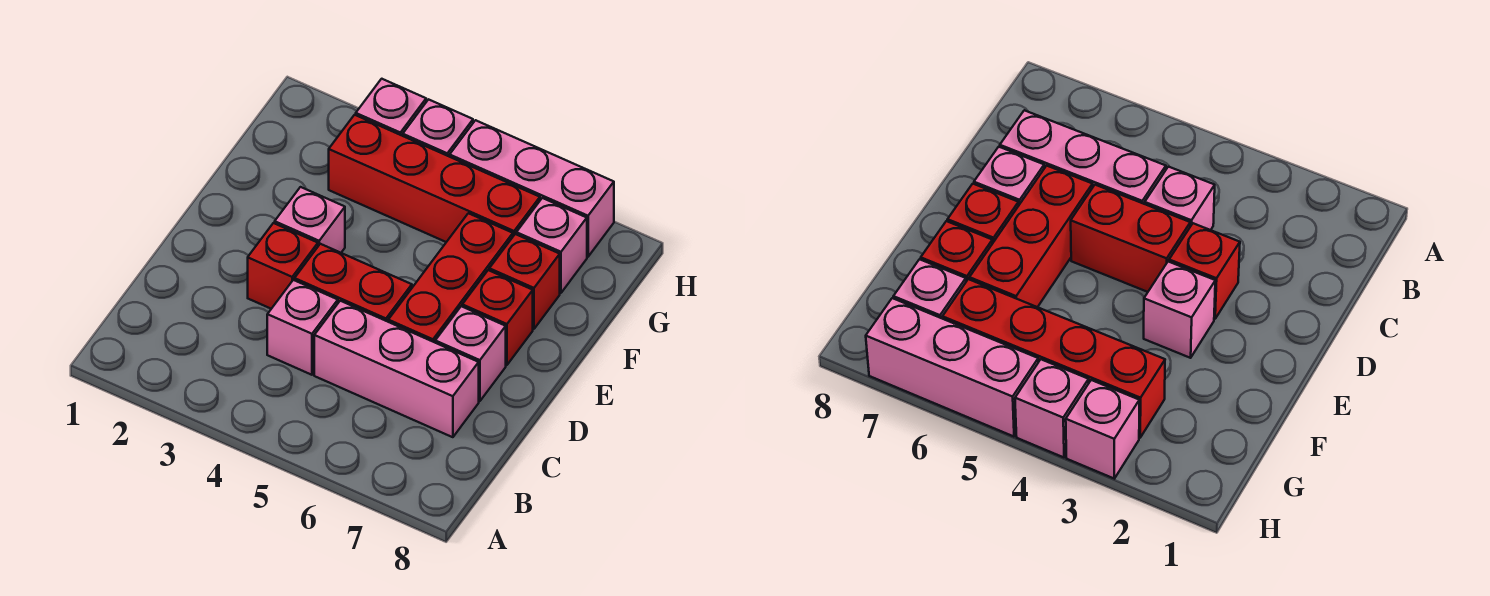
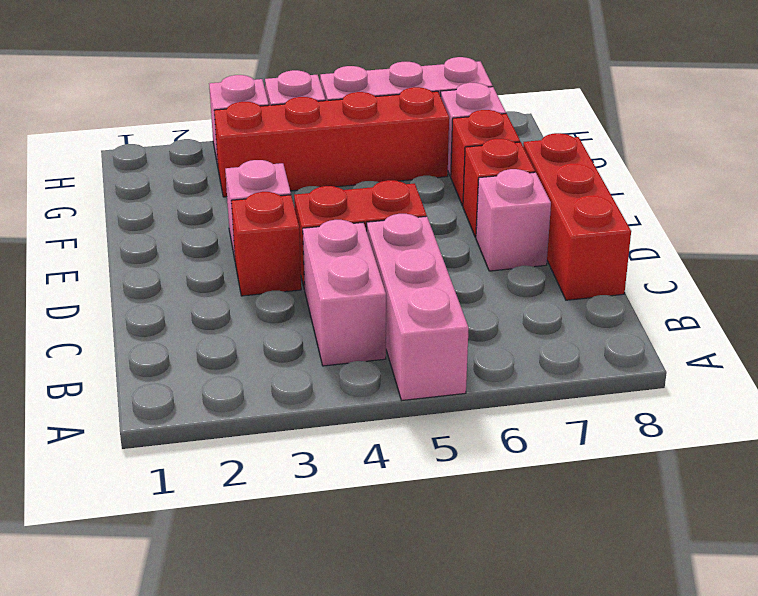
pink 1x1 brick [267,280,338,375] -> pink 1x2 brick [303,220,386,366]
pink 1x3 brick [314,301,479,437] -> pink 1x3 brick turned to [367,214,469,400]
red 1x3 brick [388,213,513,342] -> red 1x3 brick moved to [523,133,631,300]

